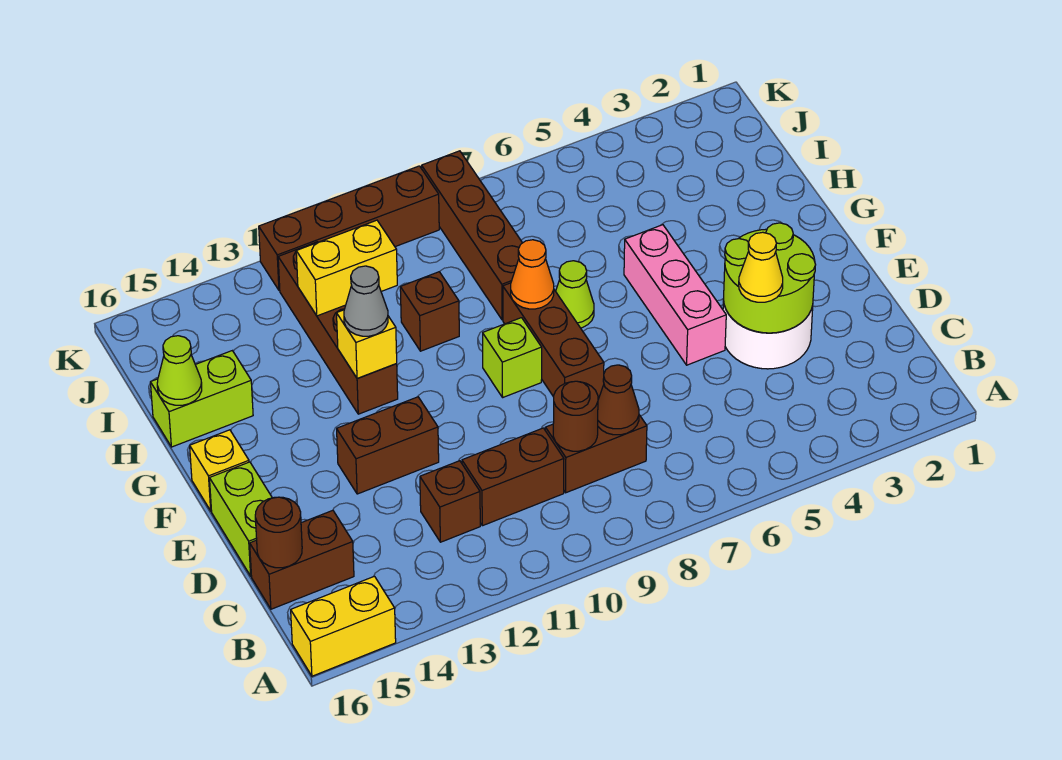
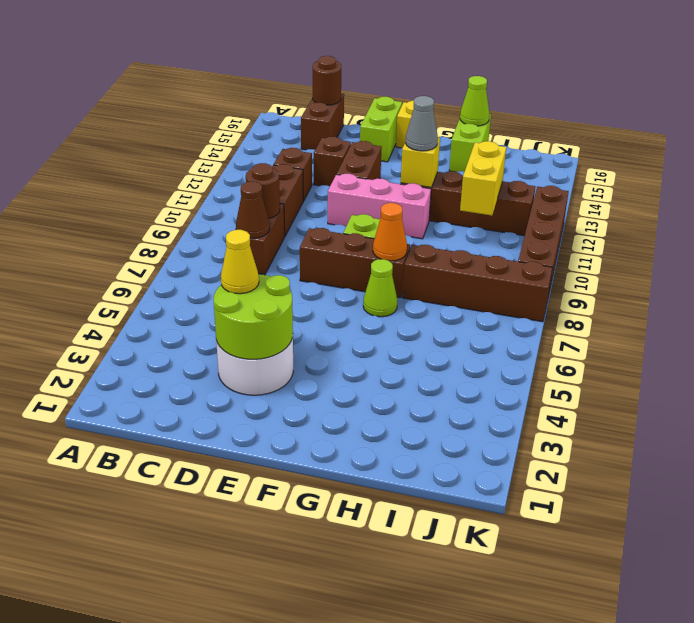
yellow 1x2 brick [291,576,396,676] -> none
lime 1x2 brick [209,462,272,576] -> lime 1x2 brick turned to [360,97,402,162]
pink 1x3 brick [624,225,726,365] -> pink 1x3 brick moved to [328,174,431,239]
brown 1x1 brick [400,272,459,351] -> brown 1x1 brick moved to [314,137,351,186]

